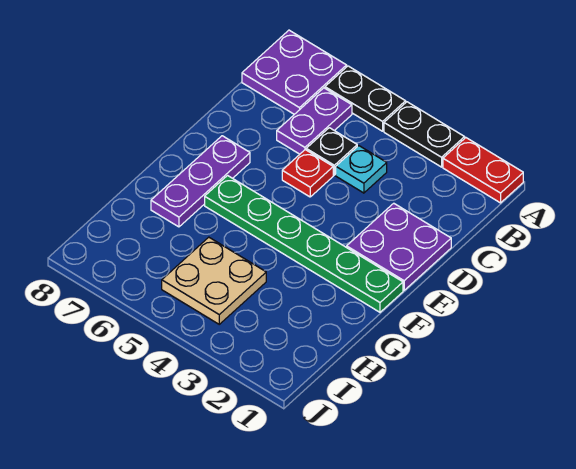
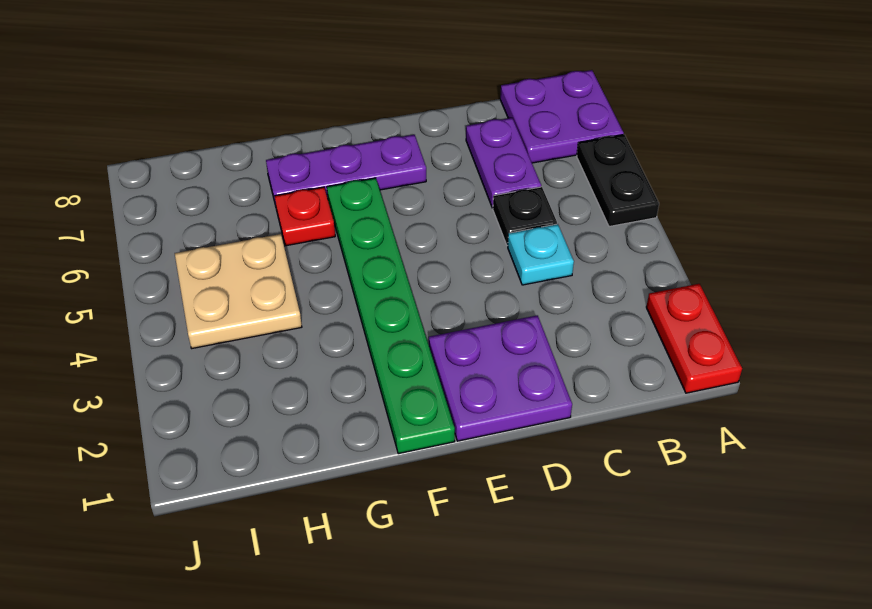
black 1x2 plate [384,102,465,167] -> none
purple 1x2 plate [277,88,352,154] -> purple 1x2 plate turned to [466,118,541,208]
red 1x1 plate [282,150,333,197] -> red 1x1 plate moved to [275,187,335,246]

